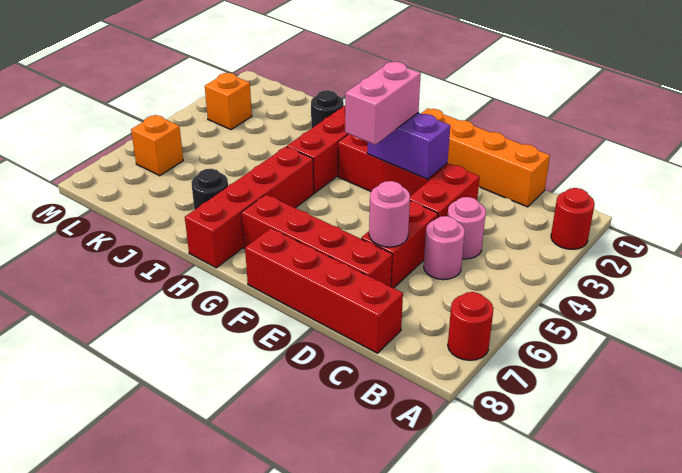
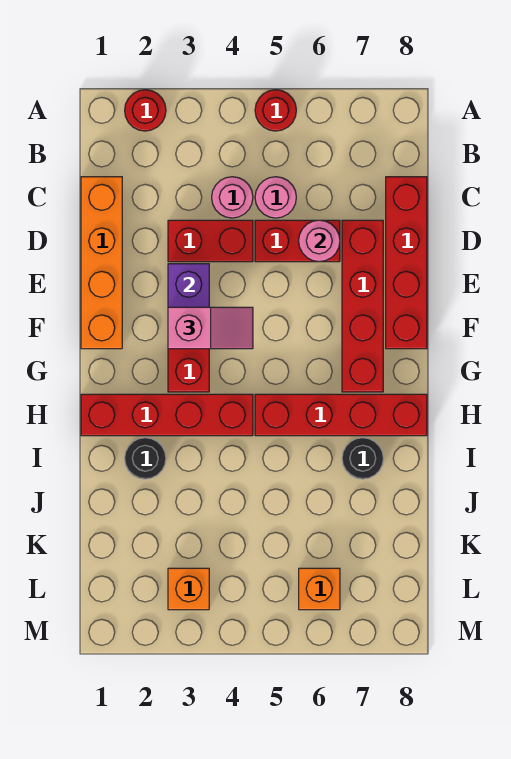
red 1x1 round brick [448,292,494,360] -> red 1x1 round brick moved to [255,90,296,131]
pink 1x2 brick [345,62,421,145] -> pink 1x2 slope [168,307,253,349]

